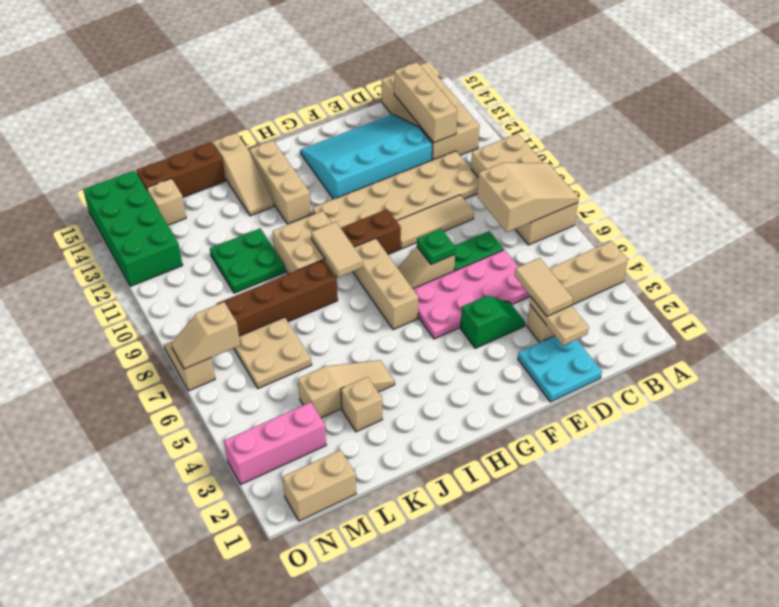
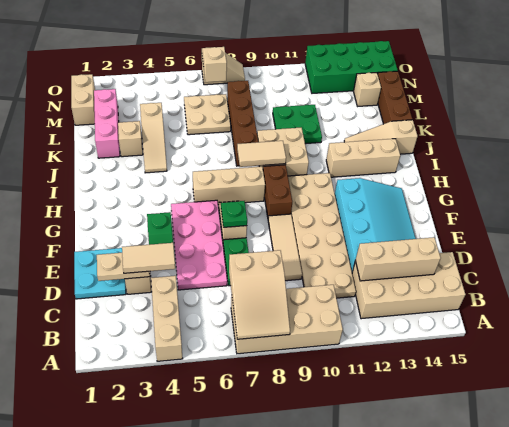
pink 1x3 brick [224,402,326,484] -> pink 1x3 brick moved to [94,89,120,158]

